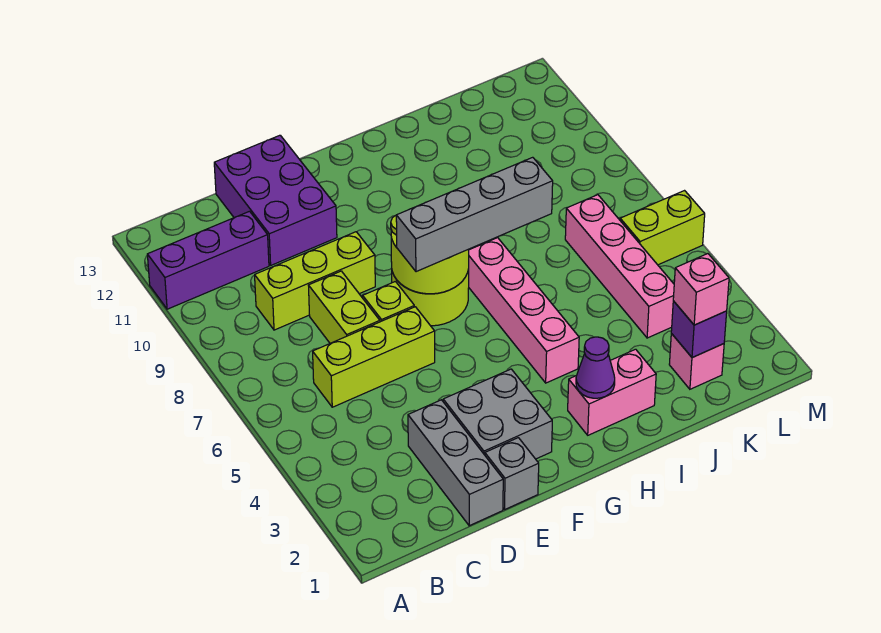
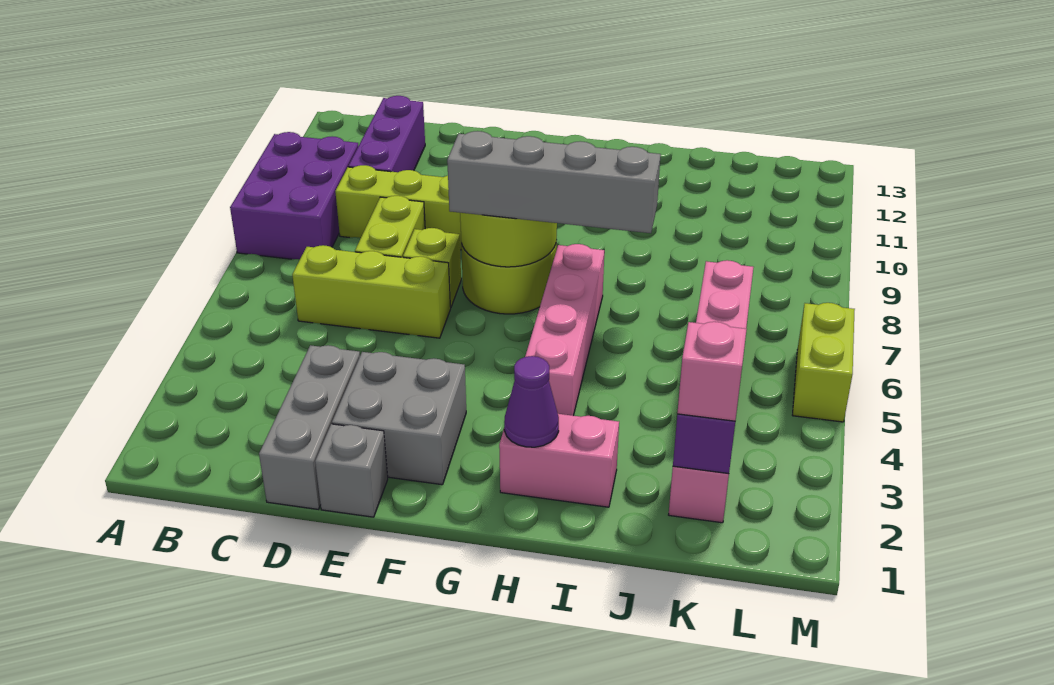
purple 1x3 brick [147,211,269,309] -> purple 1x3 brick turned to [348,96,425,172]
purple 2x3 brick [214,135,337,265] -> purple 2x3 brick moved to [230,132,358,259]
lime 1x2 brick [620,191,705,265] -> lime 1x2 brick turned to [793,303,855,422]

